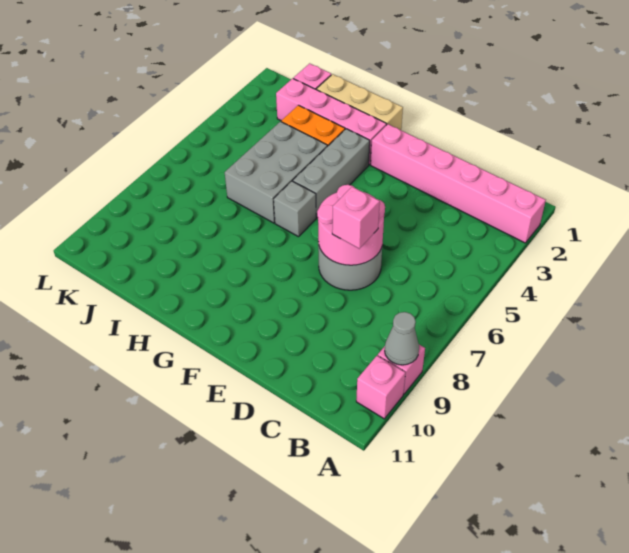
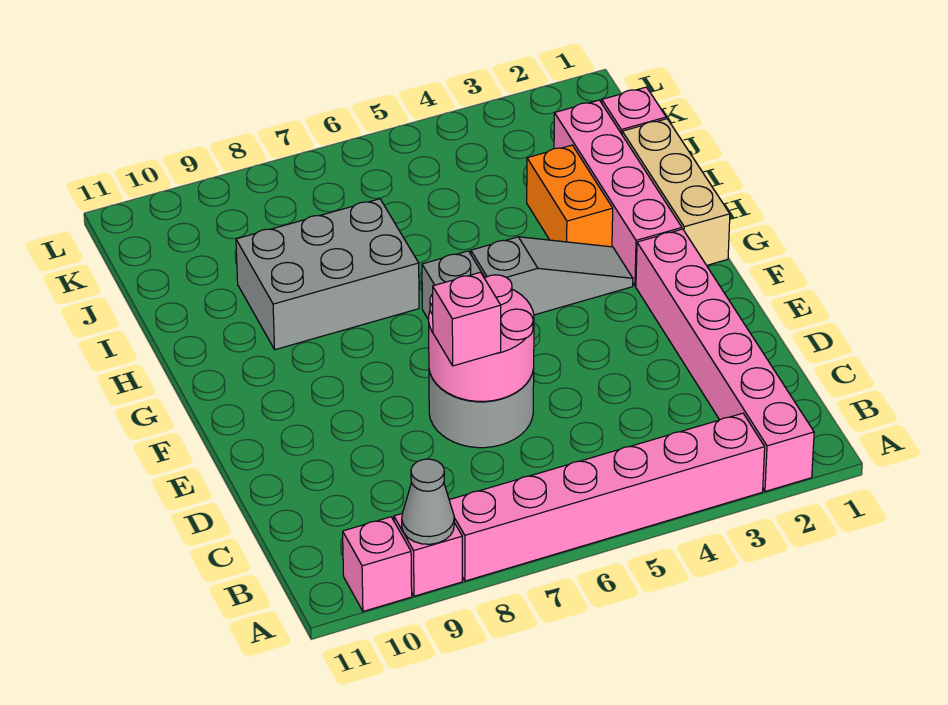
none -> pink 1x6 brick [449,413,765,581]
grey 1x3 brick [293,129,370,218] -> grey 1x3 slope [471,237,633,315]
grey 2x3 brick [225,122,327,223] -> grey 2x3 brick moved to [236,199,419,350]

